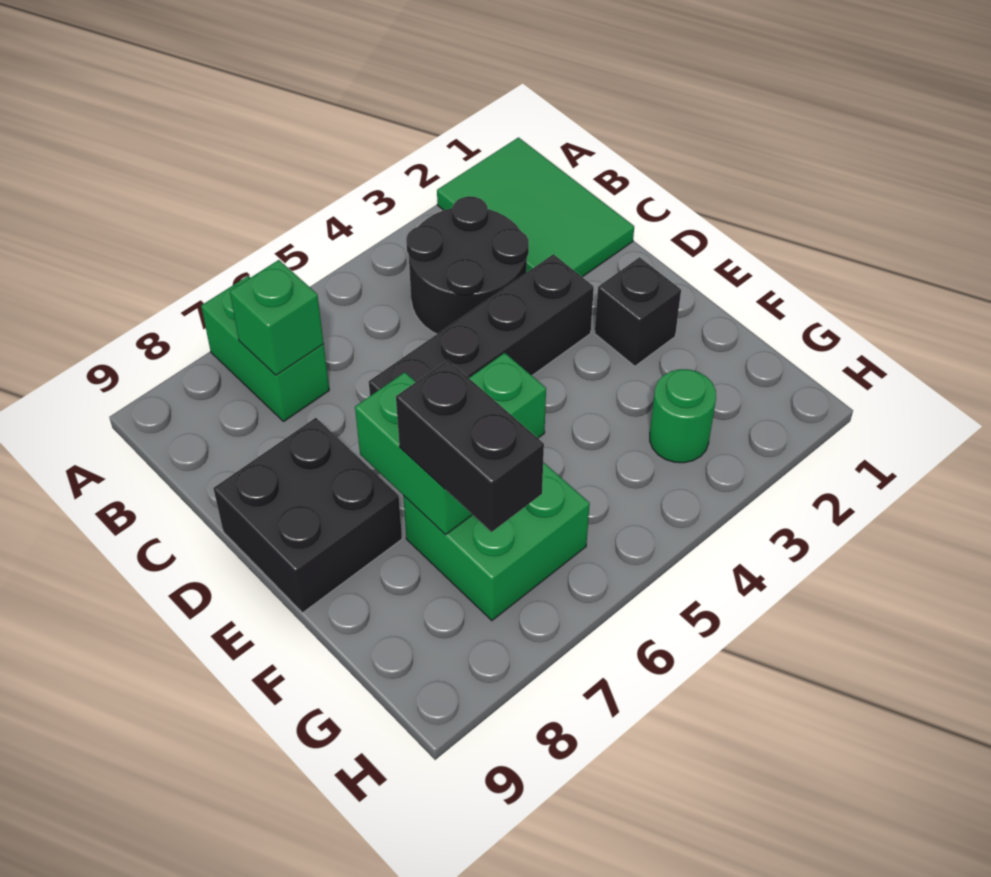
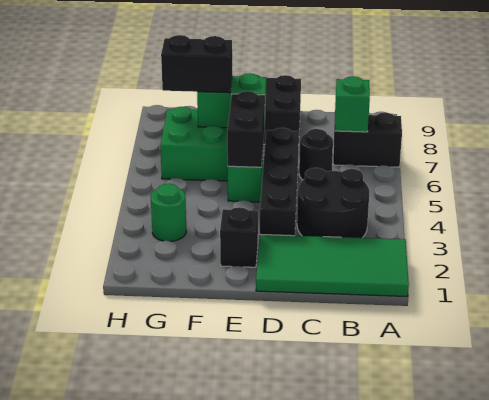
green 2x3 tile [437,138,634,277] -> green 2x4 tile [256,234,409,297]
green 1x2 brick [201,276,329,422] -> black 1x2 brick [333,113,402,167]
none -> black 1x1 round brick [299,129,333,180]
none -> black 1x2 brick [227,91,265,167]

